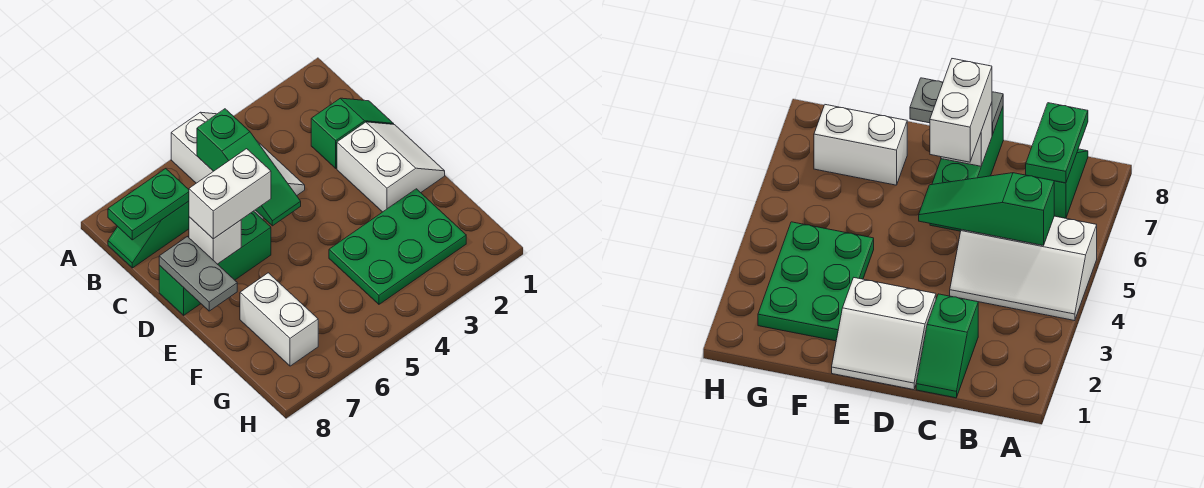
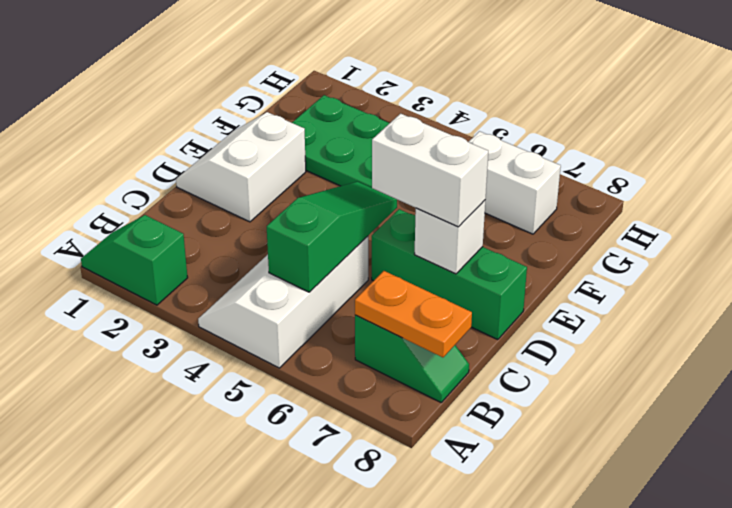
green 1x2 plate [108,168,189,240] -> orange 1x2 plate [355,271,472,357]
green 1x2 slope [311,98,394,168] -> green 1x2 slope moved to [81,215,188,305]
grey 1x2 plate [159,236,237,311] -> none
white 1x2 brick [240,273,318,366] -> white 1x2 brick turned to [469,131,561,234]

